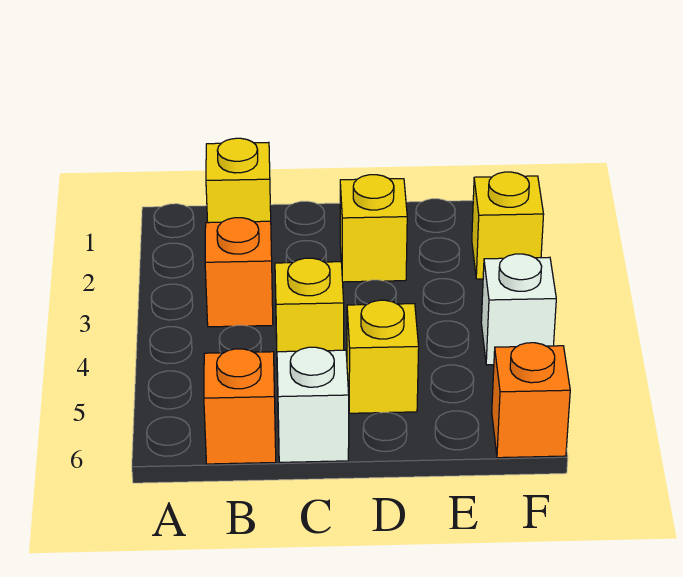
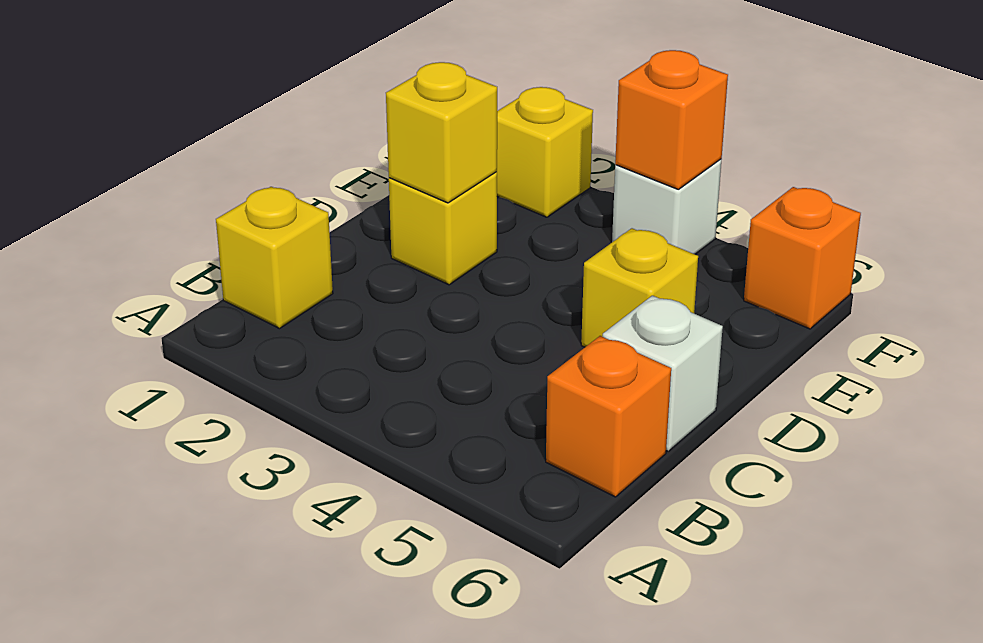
orange 1x1 brick [205,218,273,327] -> orange 1x1 brick moved to [615,50,728,189]
yellow 1x1 brick [275,258,344,352] -> yellow 1x1 brick moved to [386,62,497,203]

